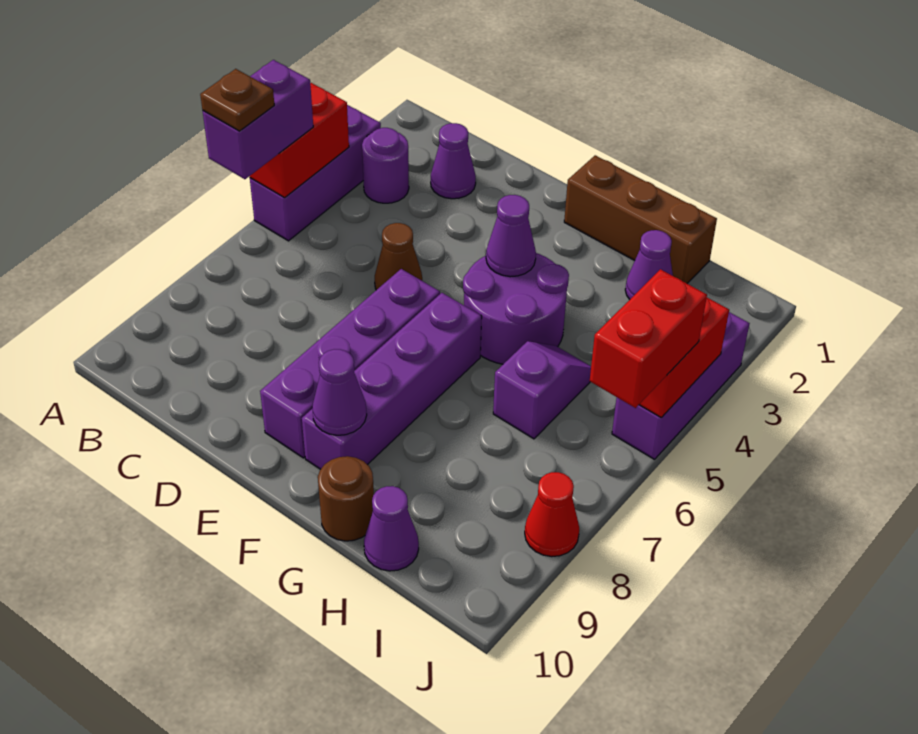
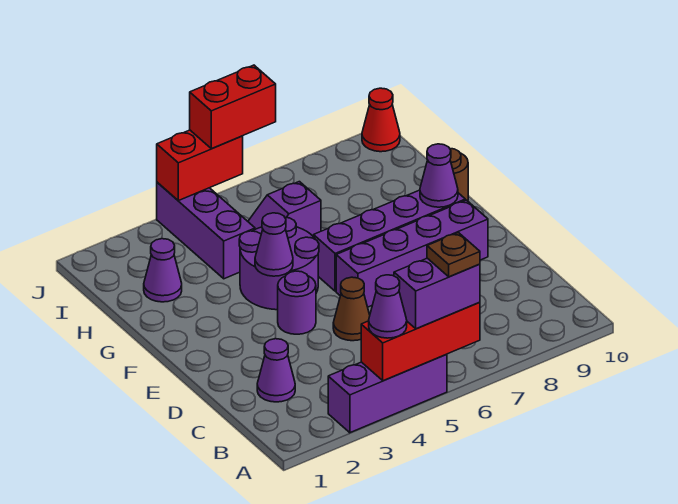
red 1x2 brick [249,83,349,198] -> red 1x3 brick [361,302,480,381]
purple 1x1 round brick [362,128,409,203] -> purple 1x1 round brick moved to [278,271,316,334]
brown 1x3 brick [564,155,717,283] -> none
purple 1x1 cone [364,486,419,571] -> purple 1x1 cone moved to [369,275,407,338]
purple 1x3 brick [612,312,750,459] -> purple 1x3 brick turned to [157,182,255,279]
red 1x1 cone [525,472,579,557] -> red 1x1 cone moved to [362,88,400,152]

